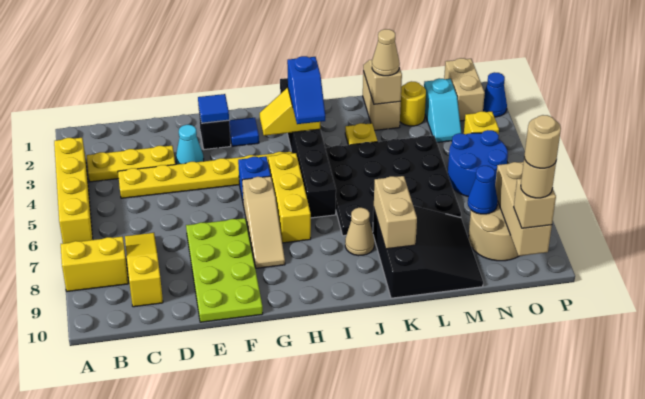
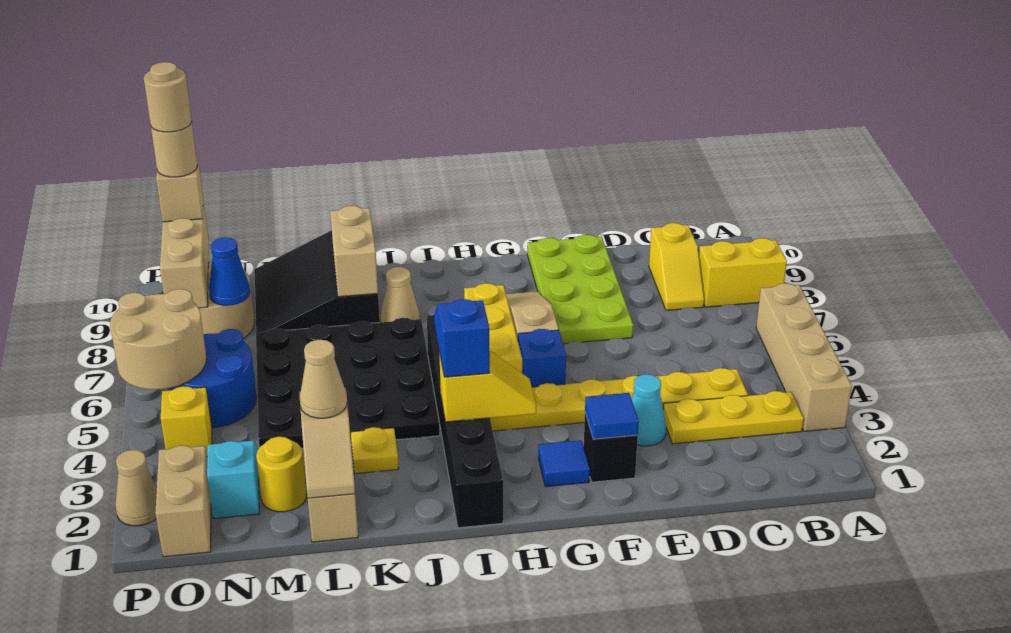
yellow 1x4 brick [54,138,93,243] -> tan 1x4 brick [756,283,852,431]
yellow 1x3 slope [125,233,163,307] -> yellow 1x2 slope [649,223,704,310]
none -> tan 2x2 round brick [110,289,207,390]
blue 1x1 cone [483,72,507,117] -> tan 1x1 cone [115,450,157,526]

